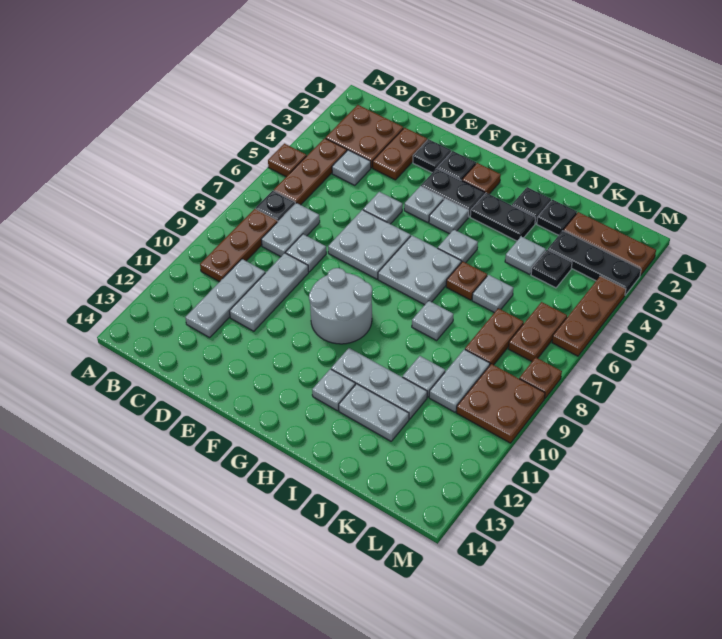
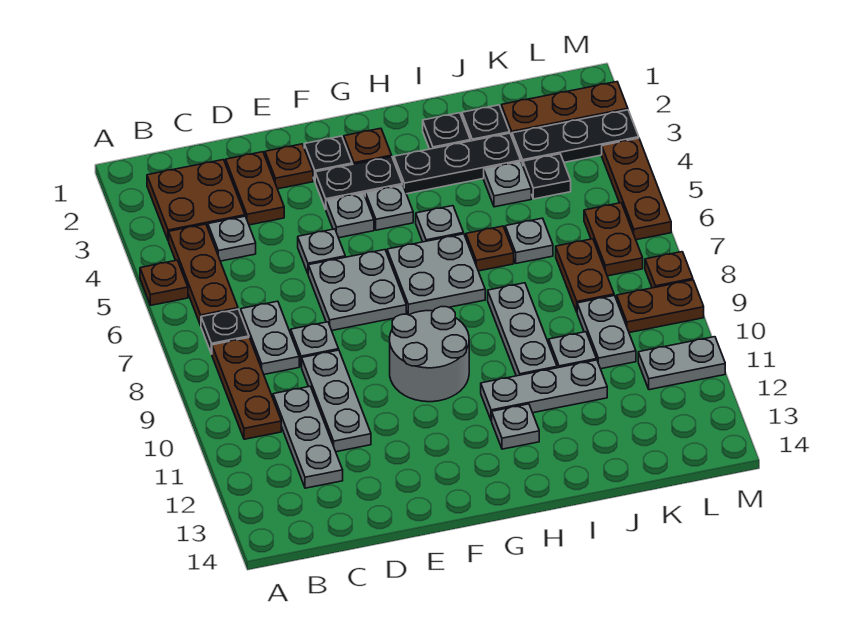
black 1x1 plate [413,139,451,173] -> brown 1x1 plate [265,144,313,189]
black 1x2 plate [470,193,536,241] -> black 1x3 plate [394,133,521,194]
grey 1x1 plate [412,301,453,340] -> grey 1x3 plate [488,283,557,376]
grey 1x2 plate [339,384,409,441] -> grey 1x2 plate moved to [638,337,725,390]
brown 2x2 plate [456,364,545,443] -> brown 1x2 plate [617,280,704,333]

